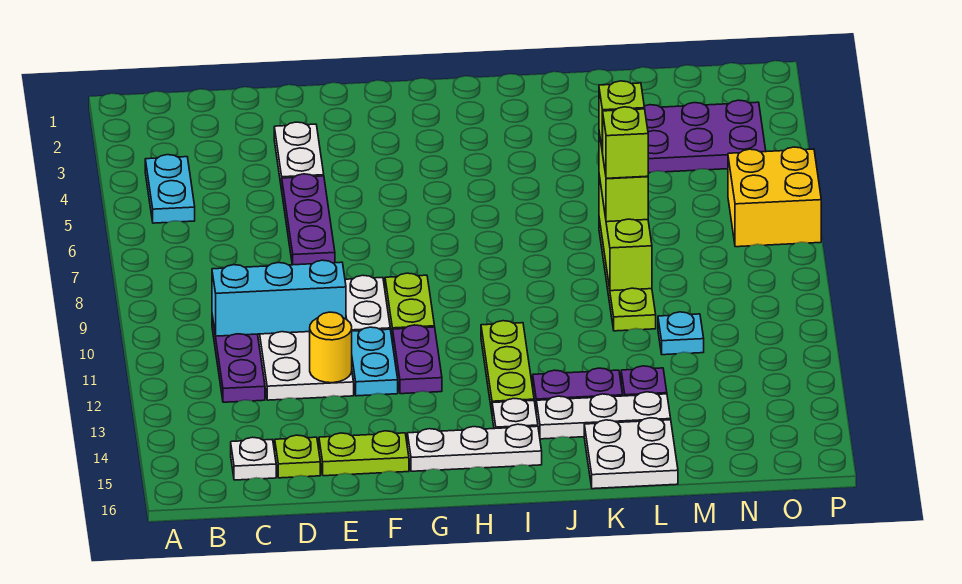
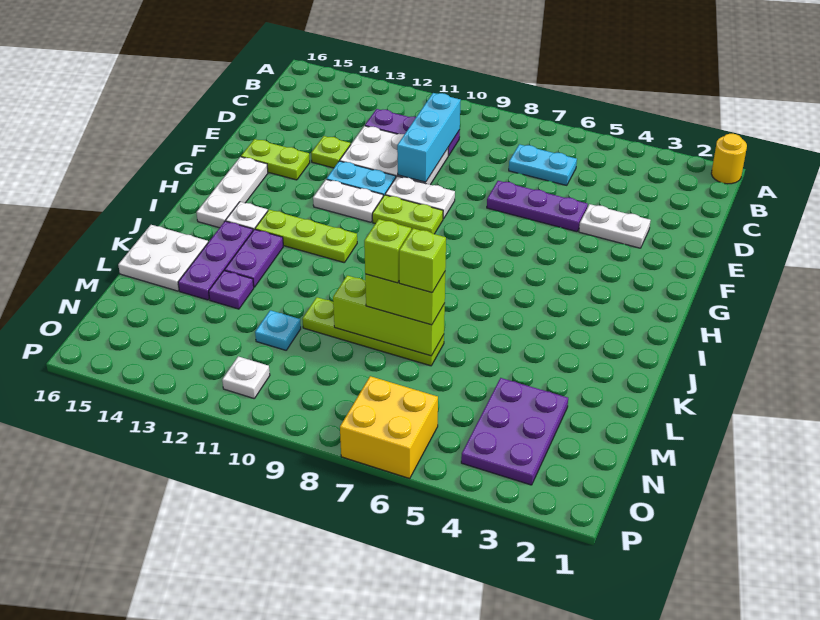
cyan 1x2 plate [145,155,195,223] -> cyan 1x2 plate moved to [509,144,577,185]
white 1x1 plate [231,437,276,480] -> white 1x1 plate moved to [222,356,270,398]
lime 1x1 plate [275,435,320,478] -> lime 1x1 plate moved to [311,136,351,168]
yellow 1x1 round brick [310,312,352,383] -> yellow 1x1 round brick moved to [711,134,747,184]
lime 1x2 plate [319,431,409,476] -> lime 1x2 plate turned to [241,139,310,180]
purple 1x2 plate [393,325,442,394] -> white 1x2 plate [313,179,383,222]
white 1x3 plate [536,392,671,439] -> purple 1x3 plate [178,221,253,300]

